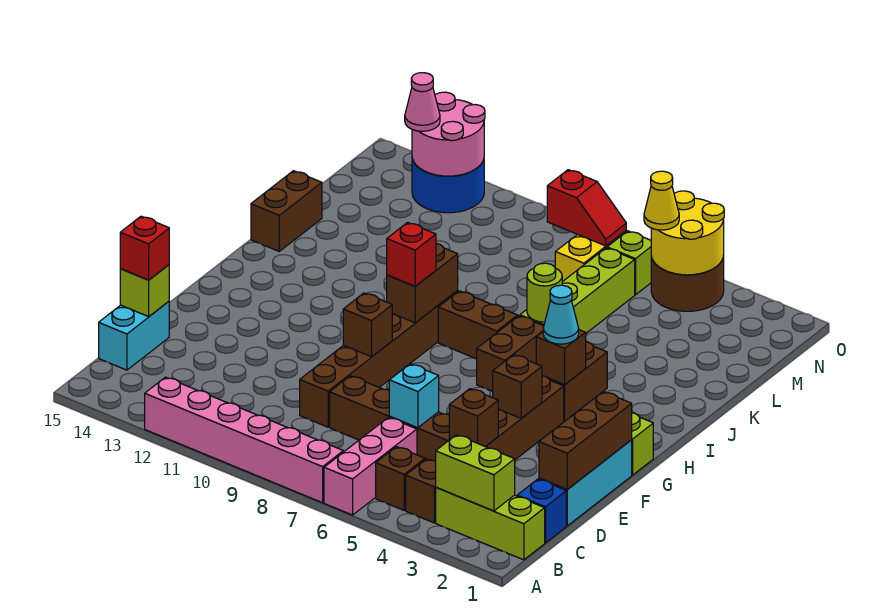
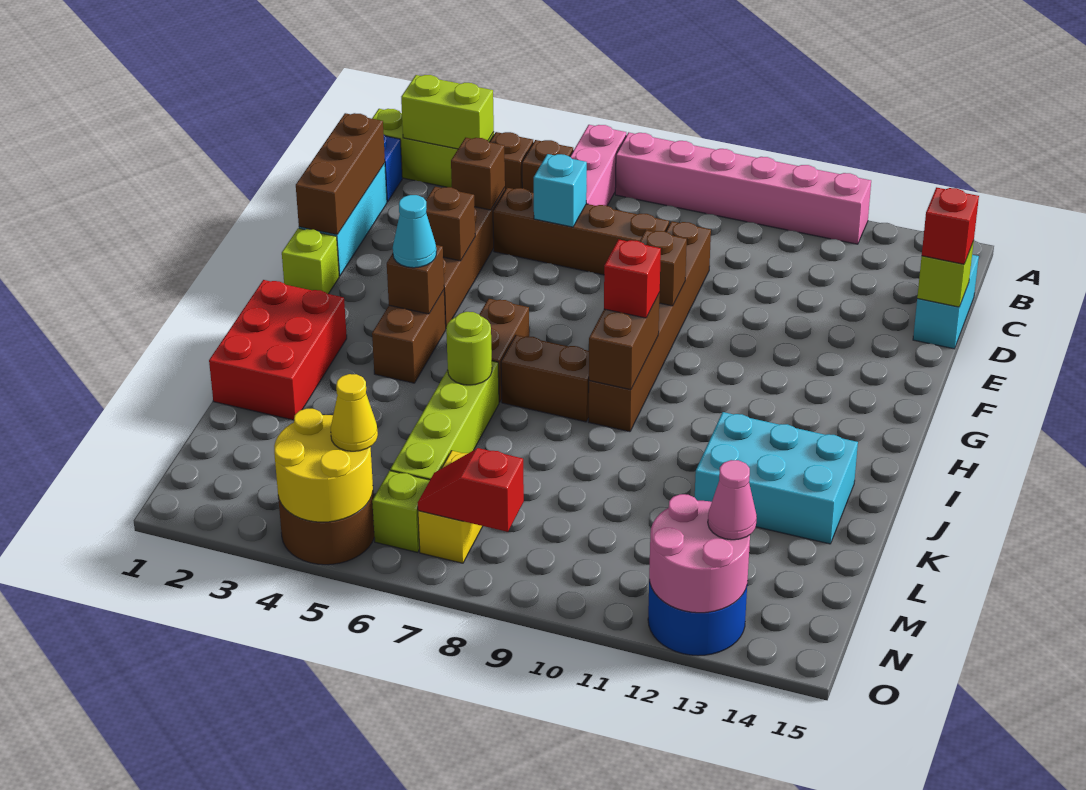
none -> red 2x3 brick [209,280,347,420]
none -> cyan 2x3 brick [695,412,858,544]
brown 1x2 brick [251,171,322,251] -> none

